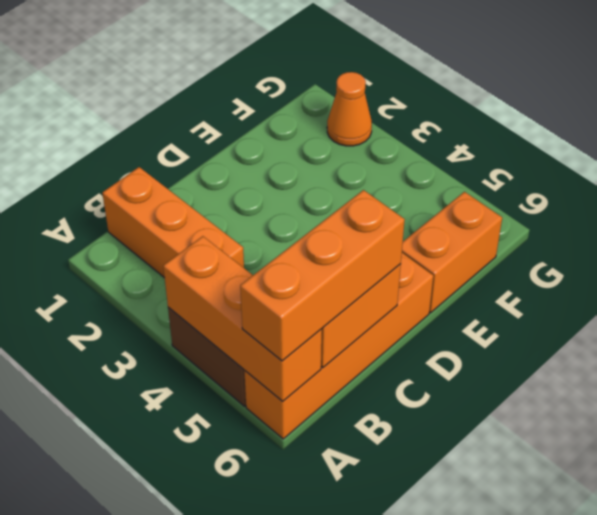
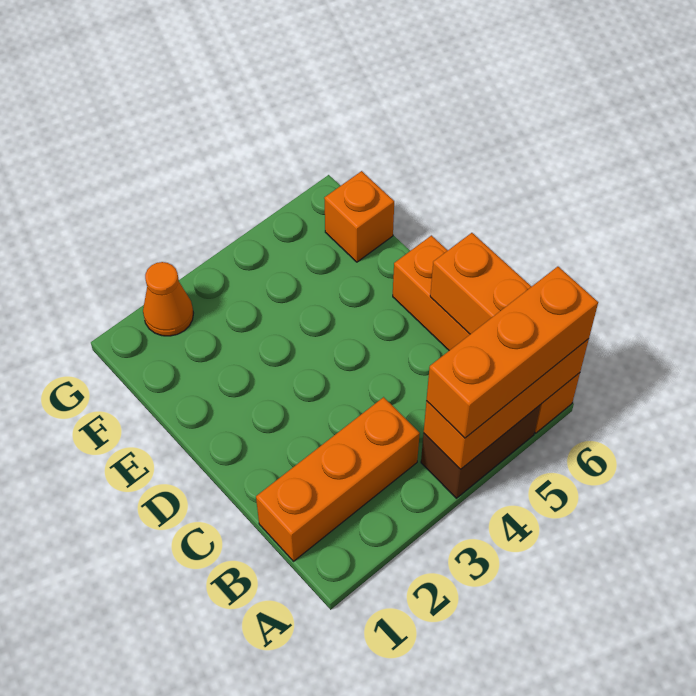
orange 1x3 brick [240,190,405,361] -> orange 1x3 brick turned to [426,267,598,438]
orange 1x2 brick [402,192,502,313] -> orange 1x1 brick [324,171,394,262]

